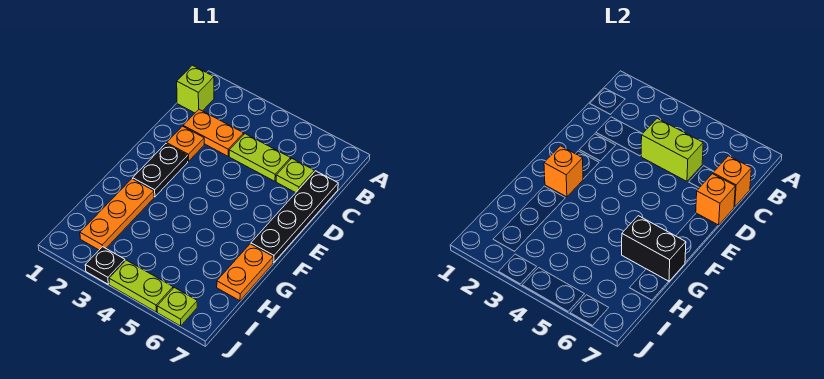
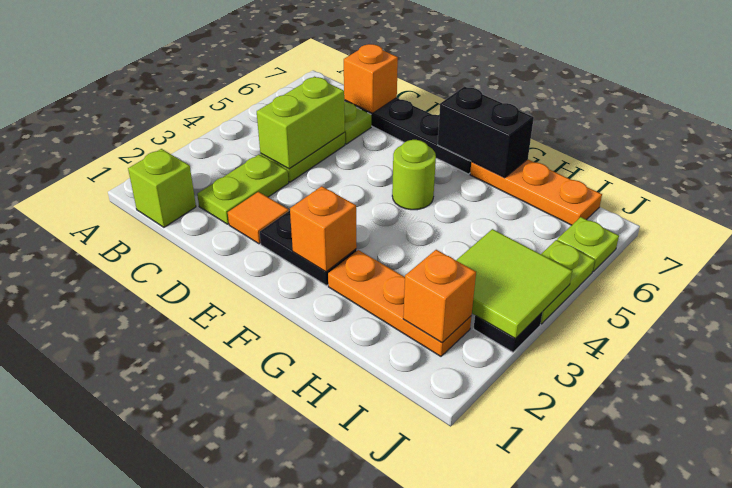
orange 1x2 plate [183,109,244,156] -> lime 1x2 plate [197,155,289,224]
orange 1x1 plate [167,126,204,161] -> orange 1x1 tile [228,192,289,244]
orange 1x1 brick [696,174,735,225] -> orange 1x1 brick moved to [403,250,476,343]
none -> lime 1x1 round brick [392,140,436,210]
black 1x2 brick [622,216,686,281] -> black 1x2 brick turned to [438,87,534,178]
orange 1x2 plate [217,244,273,301] -> orange 1x3 plate [470,159,602,225]
none -> lime 2x2 tile [456,229,572,339]

